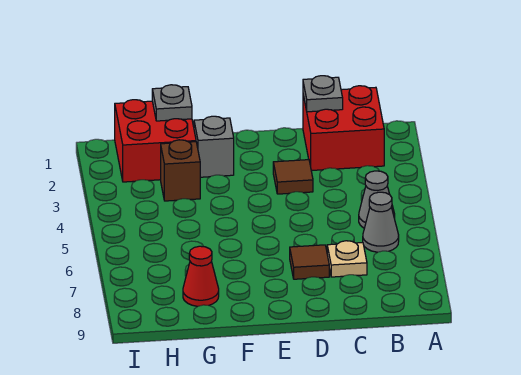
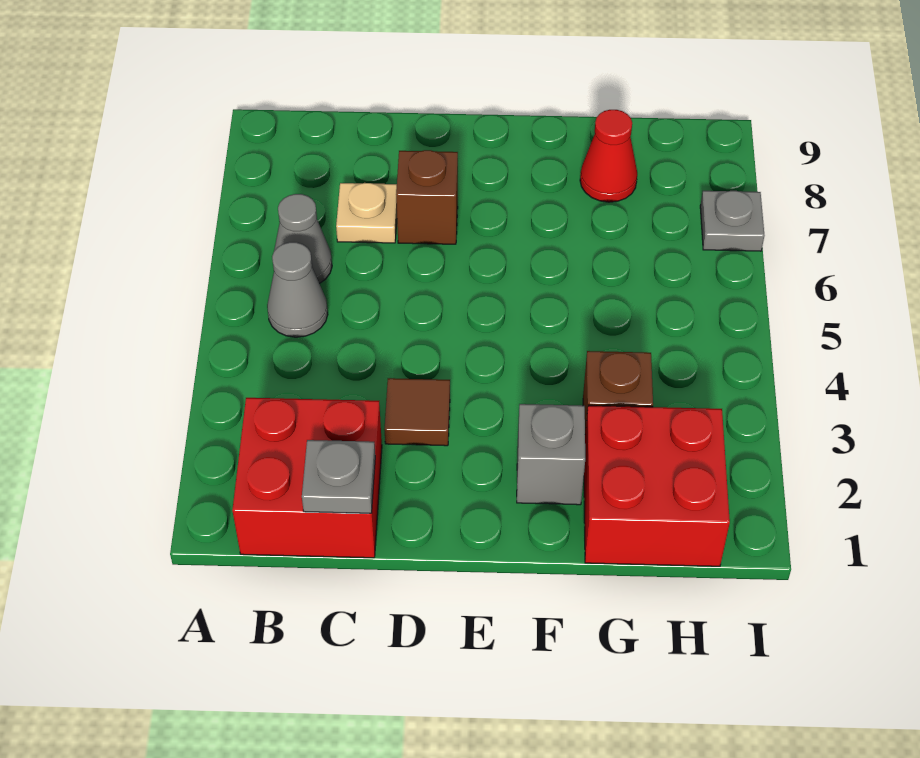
brown 1x1 tile [290,245,329,279] -> brown 1x1 brick [396,150,458,244]
grey 1x1 plate [152,85,192,121] -> grey 1x1 plate moved to [700,191,764,251]

